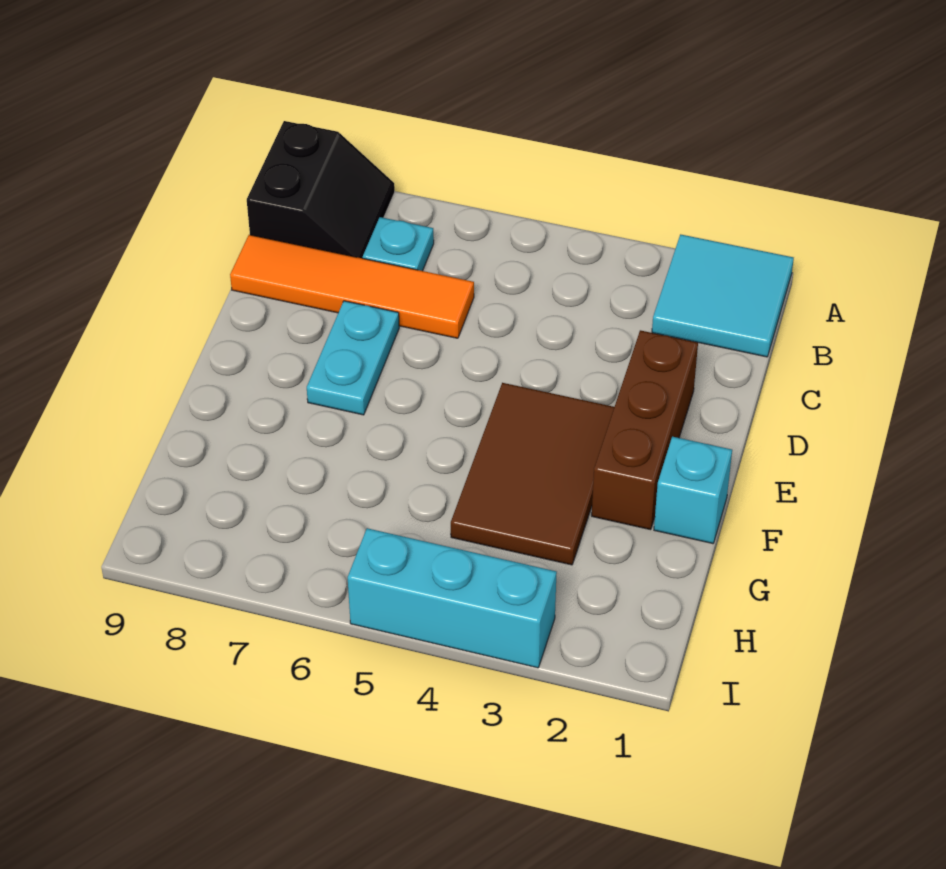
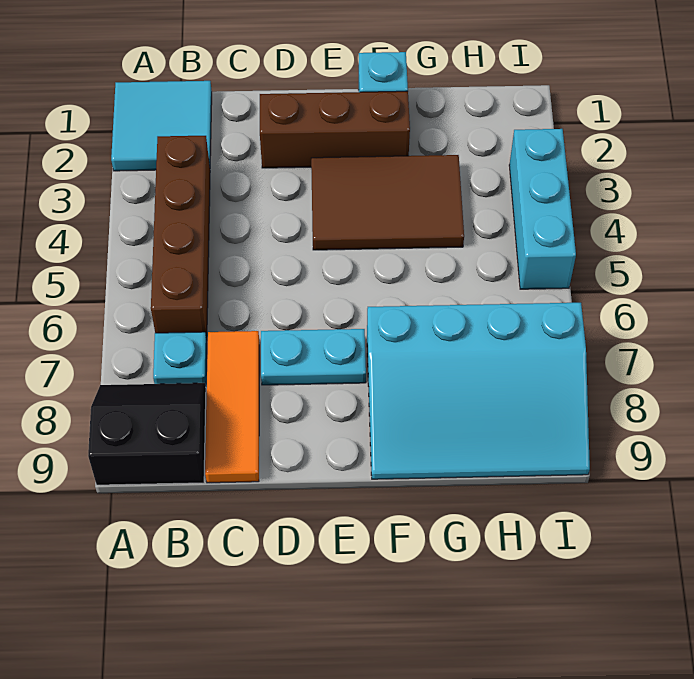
none -> brown 1x4 brick [151,136,210,340]
orange 1x4 tile [230,235,474,338] -> orange 1x3 tile [205,331,259,483]
none -> cyan 3x4 slope [367,303,590,479]

